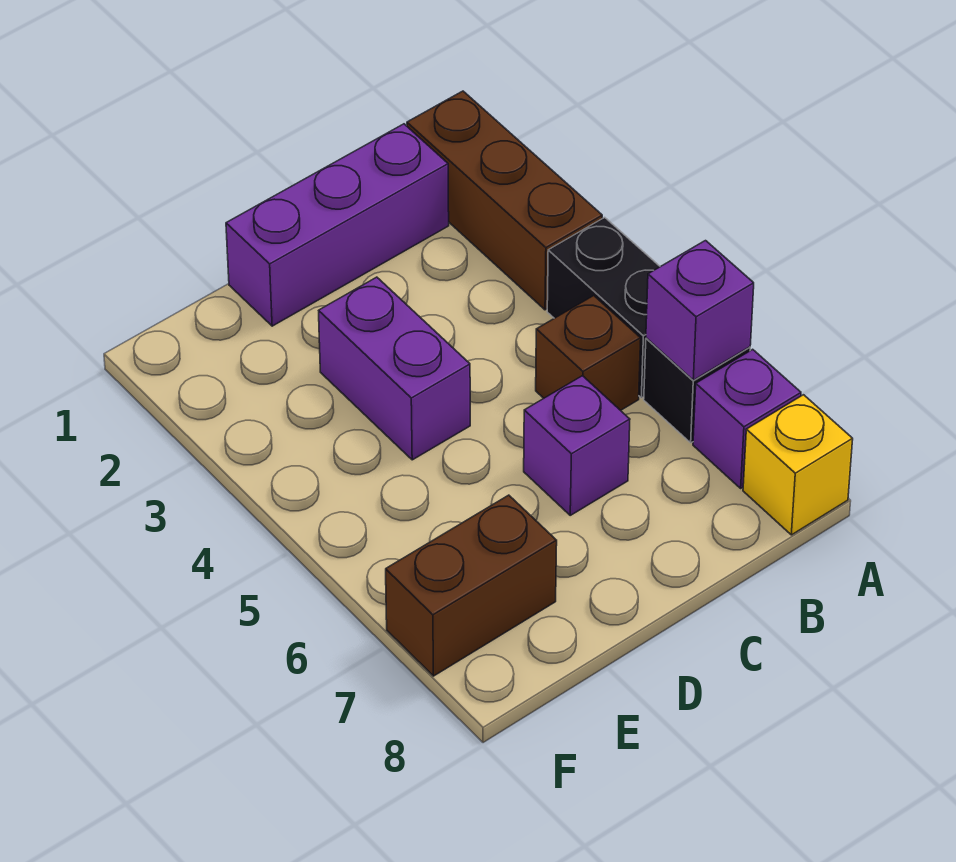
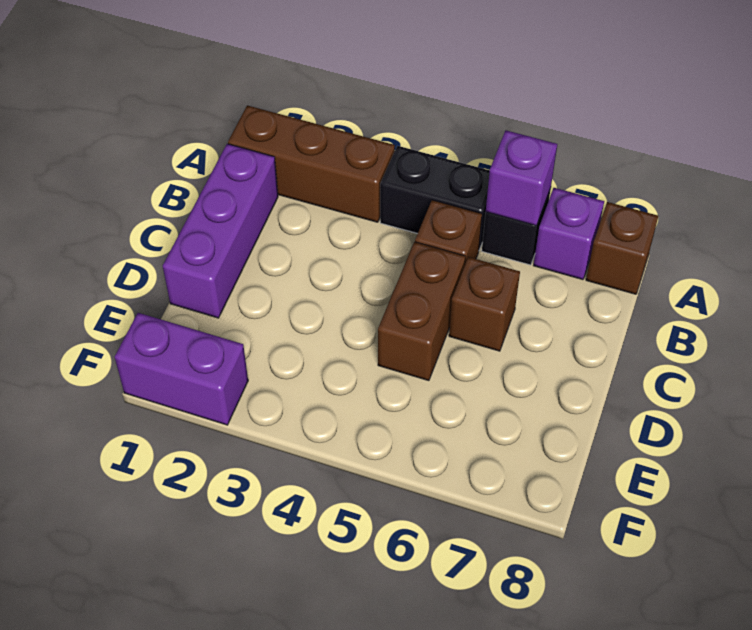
yellow 1x1 brick [743,395,853,535] -> brown 1x1 brick [586,202,658,294]
purple 1x1 brick [524,376,630,515] -> brown 1x1 brick [449,257,520,351]
purple 1x2 brick [319,277,470,460] -> purple 1x2 brick moved to [115,313,248,425]
brown 1x2 brick [386,495,557,676] -> brown 1x2 brick moved to [378,242,465,381]

